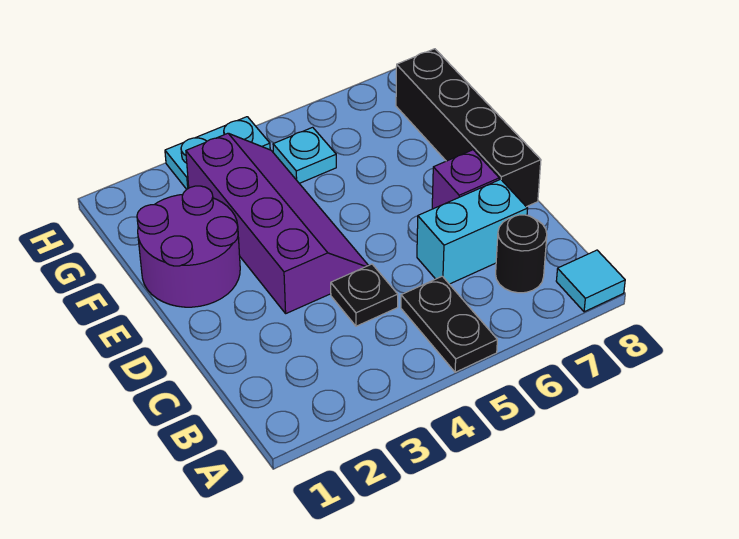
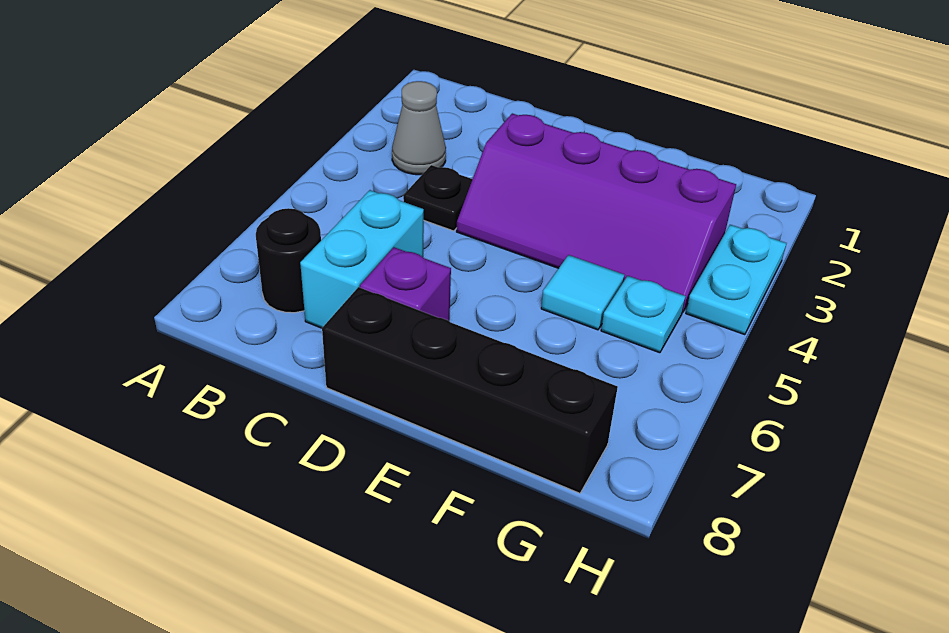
black 1x2 plate [401,276,497,372] -> none
cyan 1x1 tile [556,250,625,312] -> cyan 1x1 tile moved to [541,255,624,330]
none -> grey 1x1 cone [392,81,446,175]
purple 2x2 round brick [137,186,240,307] -> none

